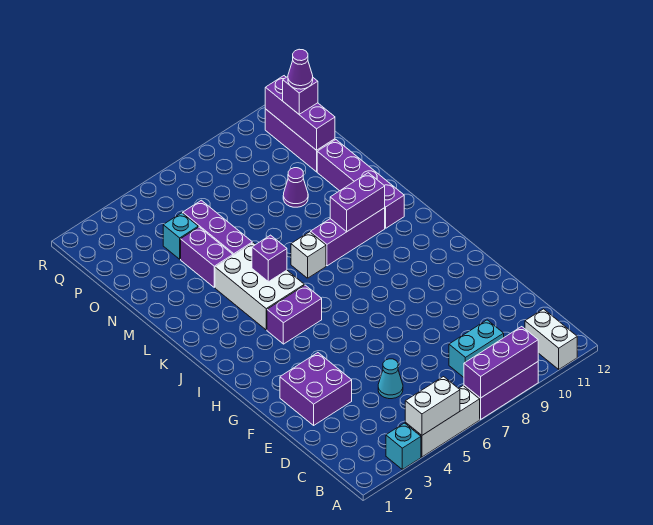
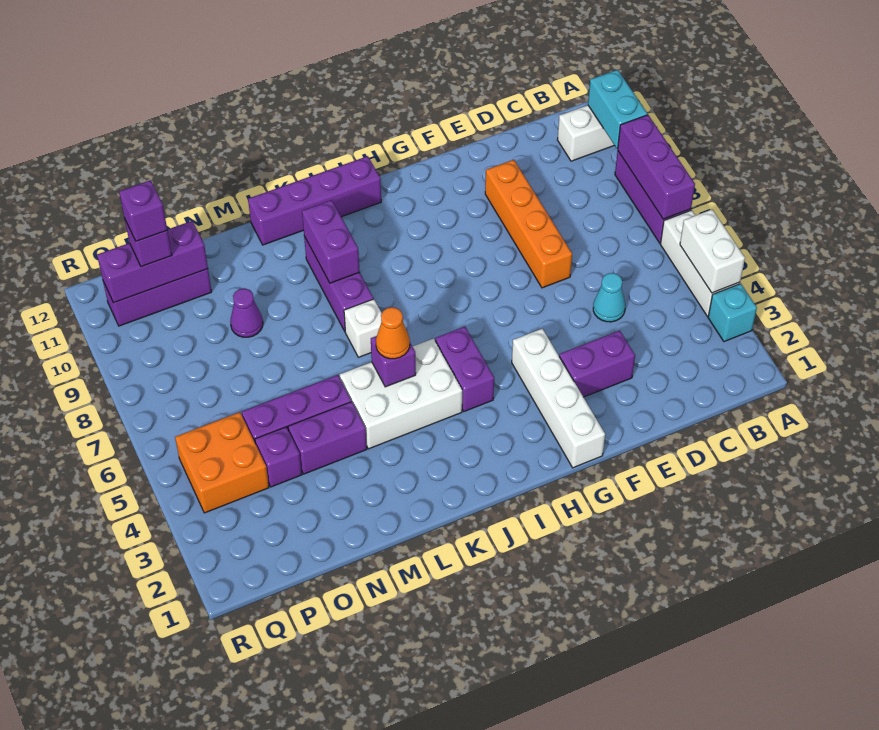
cyan 1x2 brick [449,320,504,377] -> cyan 1x2 brick moved to [588,70,647,149]
purple 2x2 brick [280,353,352,425] -> purple 1x2 brick [559,331,635,397]
none -> orange 1x4 brick [485,160,572,288]
none -> white 1x4 brick [512,329,605,468]
none -> orange 1x1 cone [376,307,410,359]
purple 1x4 brick [317,140,404,228] -> purple 1x4 brick moved to [248,156,381,245]
cyan 1x1 brick [163,213,198,259] -> purple 1x1 brick [255,427,302,487]
none -> orange 2x2 brick [175,412,269,513]
purple 1x1 cone [288,49,313,89] -> purple 1x1 brick [119,180,167,241]

